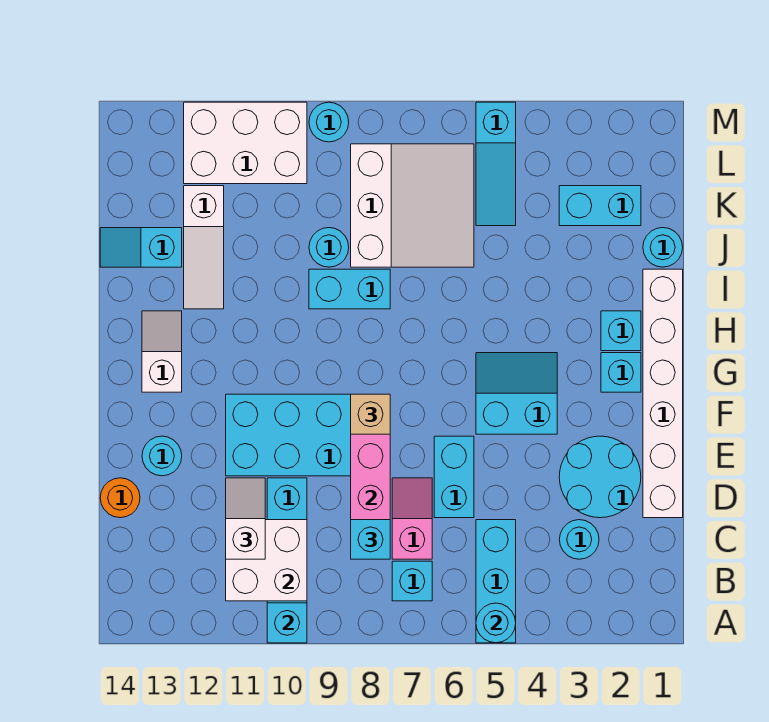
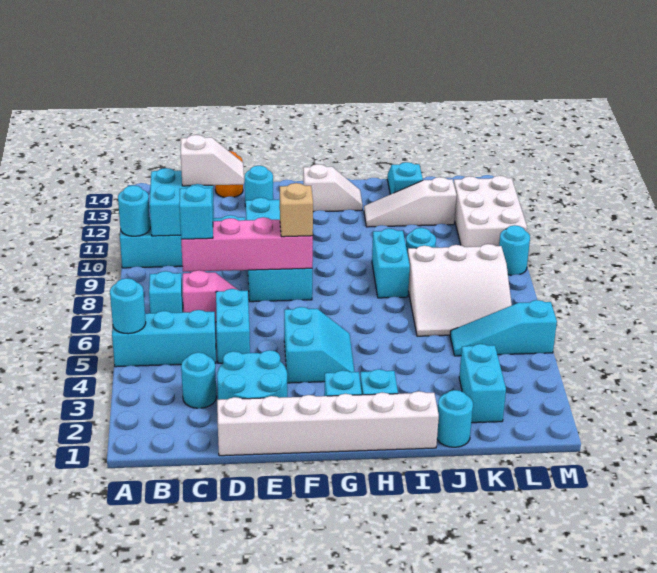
cyan 1x1 brick [267,603,307,643] -> cyan 1x1 round brick [118,186,151,236]
white 2x2 brick [226,520,307,601] -> cyan 2x2 brick [150,168,214,236]
cyan 1x2 brick [434,436,474,518] -> cyan 1x2 brick turned to [216,289,250,363]

